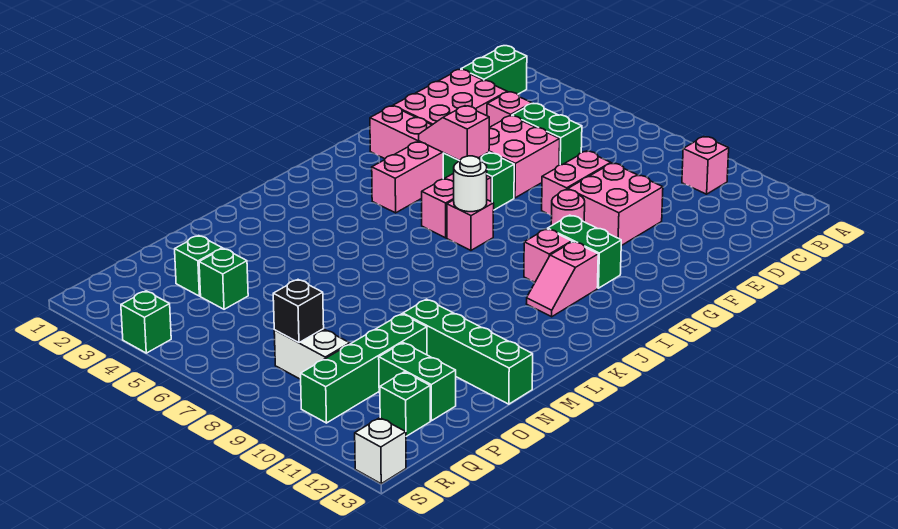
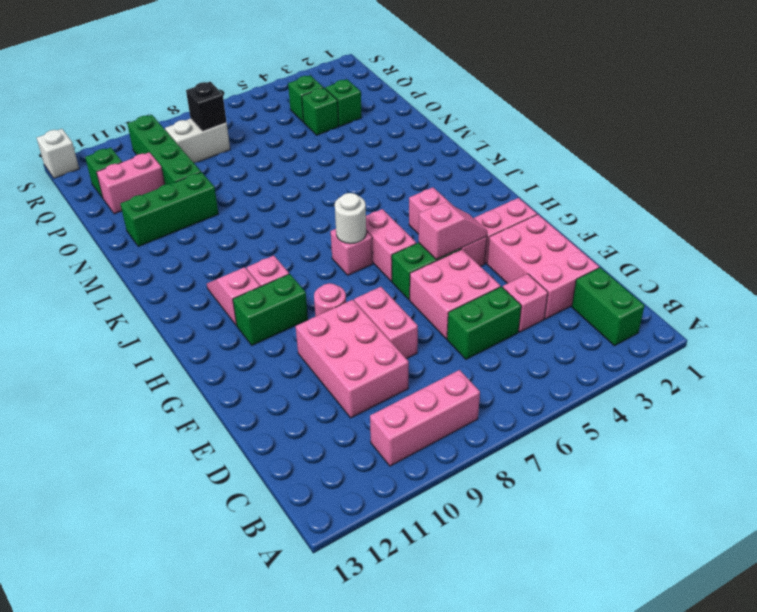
pink 1x1 brick [682,137,729,194] -> pink 1x3 brick [370,370,480,466]
pink 2x2 brick [568,163,663,246] -> pink 2x3 brick [296,300,409,418]
green 1x4 brick [403,299,533,404] -> green 1x3 brick [120,172,219,247]
green 1x2 brick [379,343,456,421] -> pink 1x2 brick [97,152,165,214]
green 1x1 brick [121,291,171,353] -> green 1x1 brick moved to [288,75,323,122]

